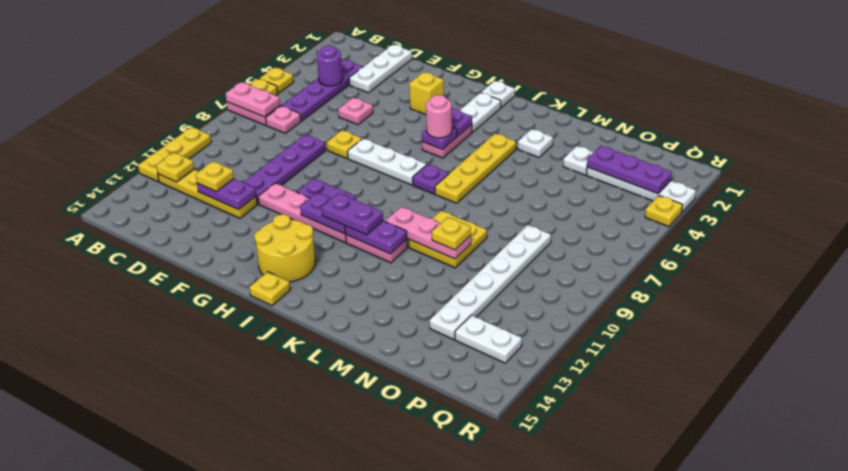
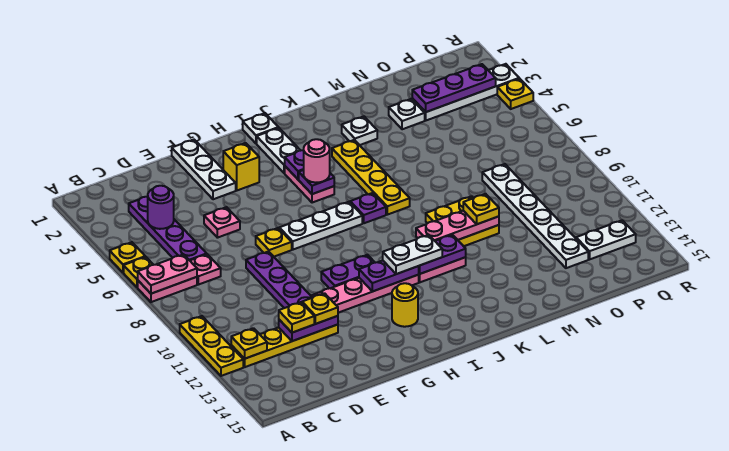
white 1x3 plate [349,45,412,93] -> white 1x3 plate moved to [172,140,236,199]
yellow 2x2 round brick [254,214,315,282] -> yellow 1x1 round brick [392,283,418,327]
purple 1x2 plate [322,193,383,235] -> white 1x2 plate [383,235,442,274]
yellow 1x1 plate [249,272,290,306] -> yellow 1x1 plate moved to [302,293,338,324]

